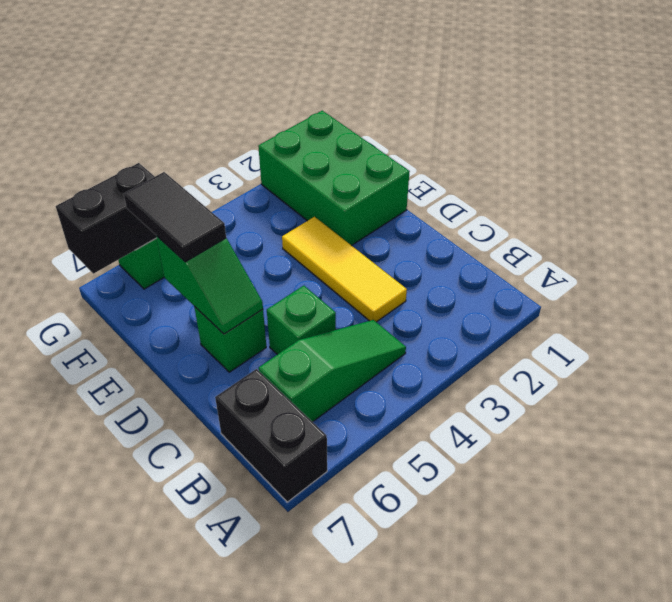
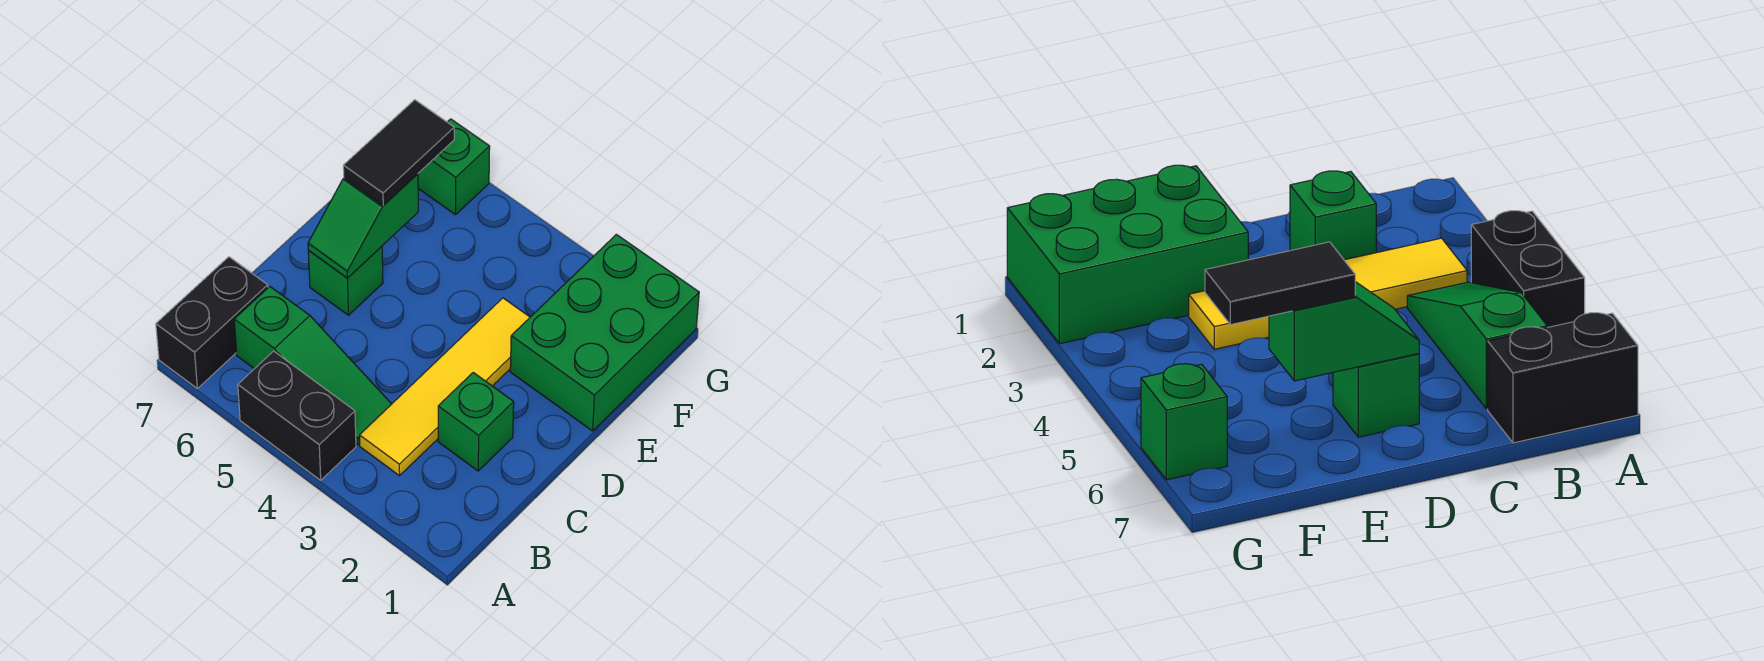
yellow 1x3 tile [282,217,407,322] -> yellow 1x4 tile [359,298,530,476]
green 1x1 brick [267,286,336,355] -> green 1x1 brick moved to [438,373,514,471]
black 1x2 brick [56,163,156,274] -> black 1x2 brick moved to [238,351,356,480]

